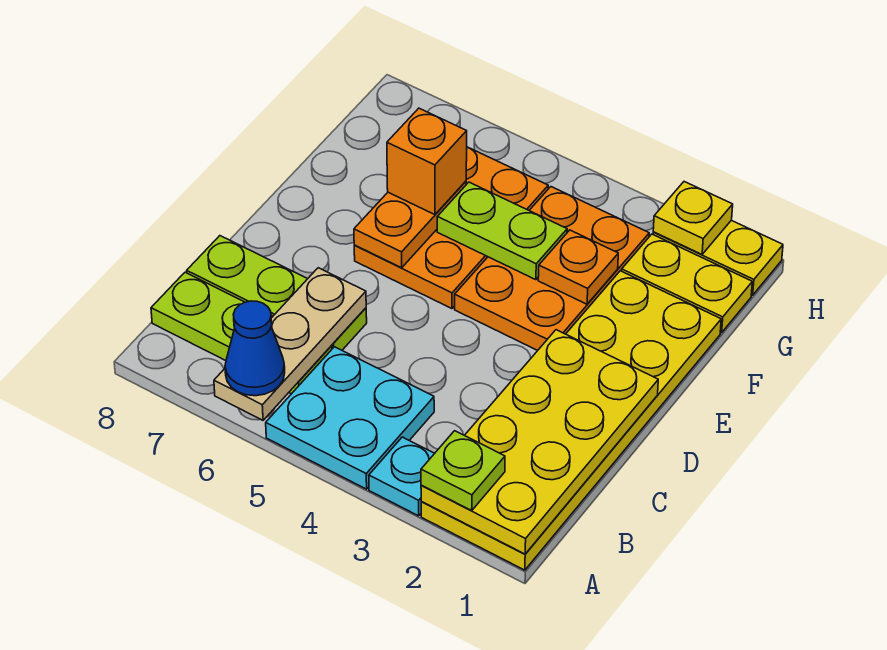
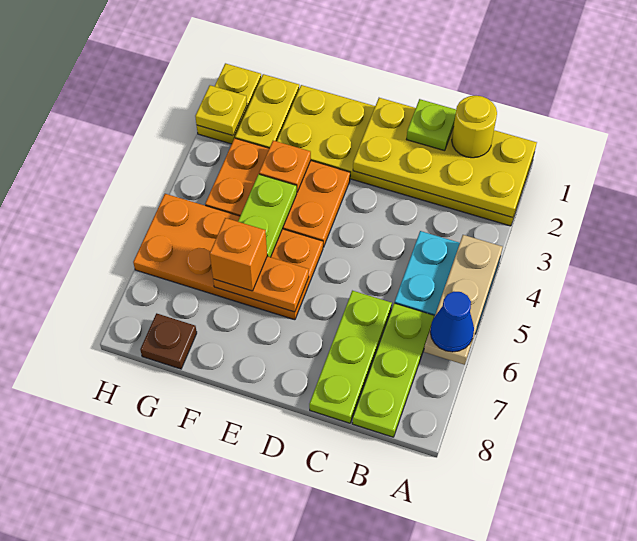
lime 1x1 plate [421,431,505,510] -> lime 1x1 plate moved to [406,99,456,151]
cyan 1x1 plate [369,437,435,516] -> none
tan 1x3 plate [214,268,366,420] -> tan 1x3 plate turned to [424,235,502,365]
none -> yellow 1x1 round brick [452,96,497,158]
orange 2x3 plate [354,147,548,309] -> orange 2x4 plate [133,194,323,320]
none -> brown 1x1 plate [140,313,197,369]

